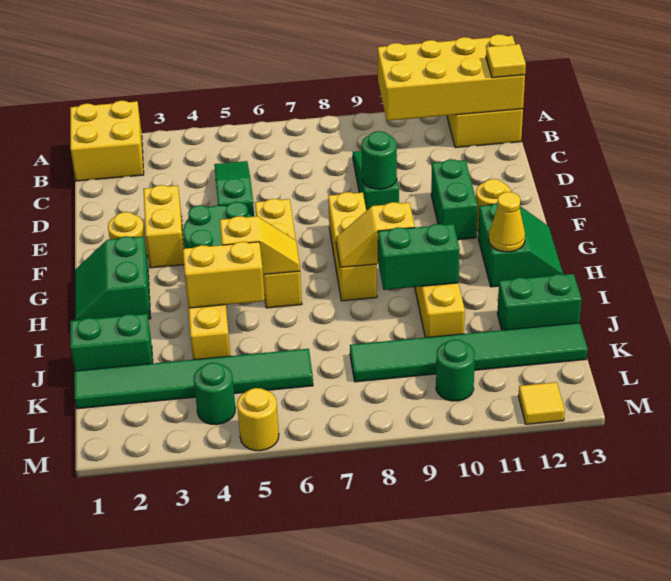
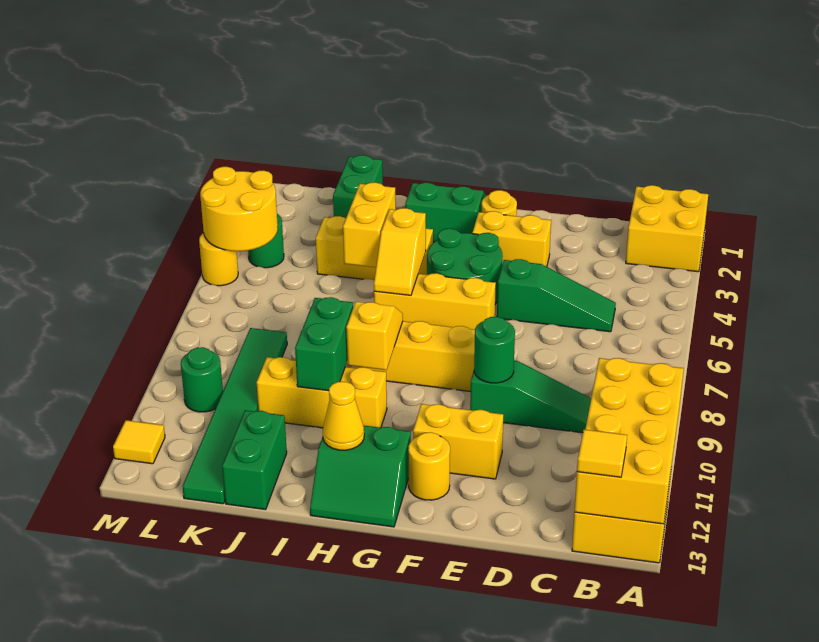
green 1x2 brick [431,159,477,240] -> yellow 1x2 brick [413,404,503,479]
green 1x6 tile [74,349,313,409] -> none
none -> yellow 2x2 round brick [200,167,278,251]

